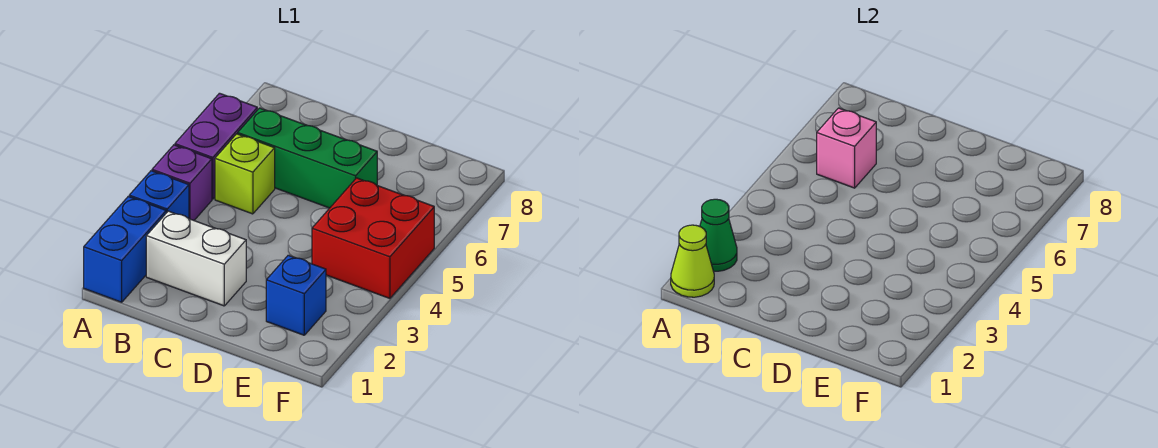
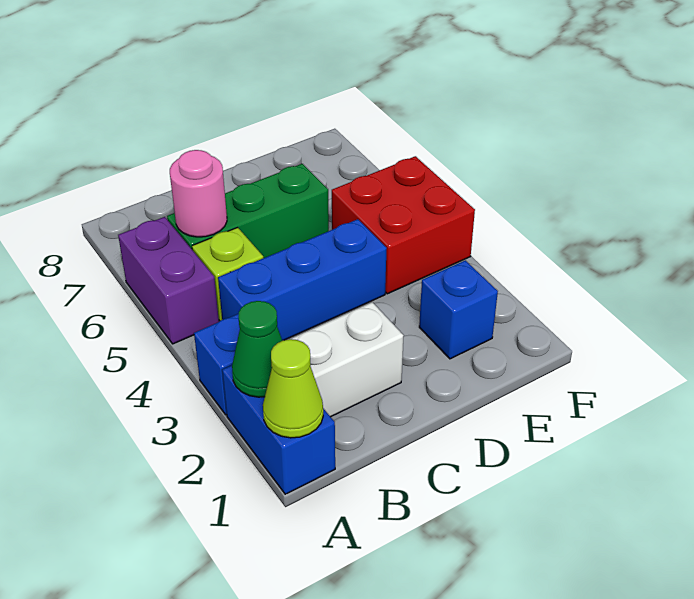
purple 1x1 brick [152,145,212,220] -> none
none -> blue 1x3 brick [218,219,387,341]
pink 1x1 brick [817,108,876,188] -> pink 1x1 round brick [170,150,227,237]

